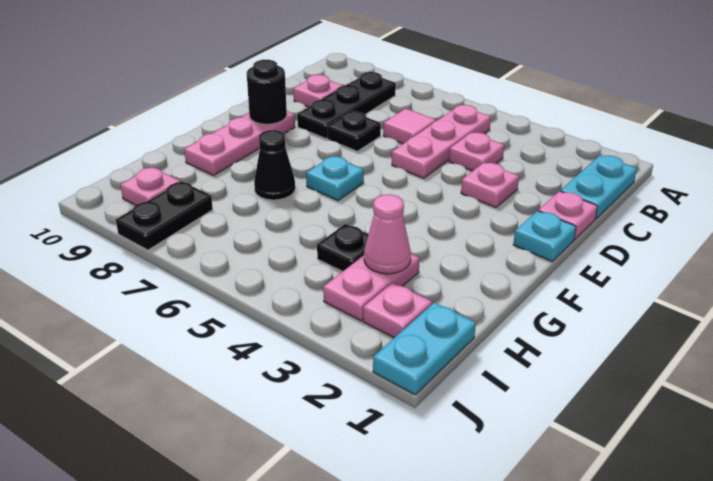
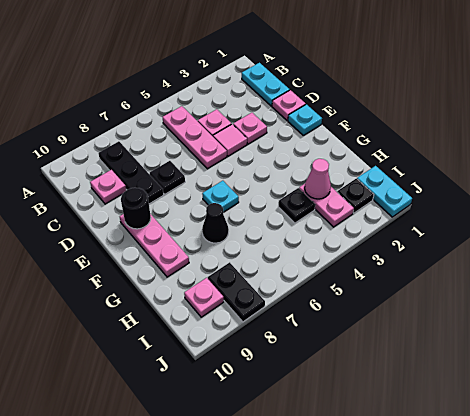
pink 1x1 tile [383,108,436,144] -> pink 1x1 tile moved to [213,124,247,156]
pink 1x1 plate [363,283,432,338] -> black 1x1 plate [337,179,374,213]

